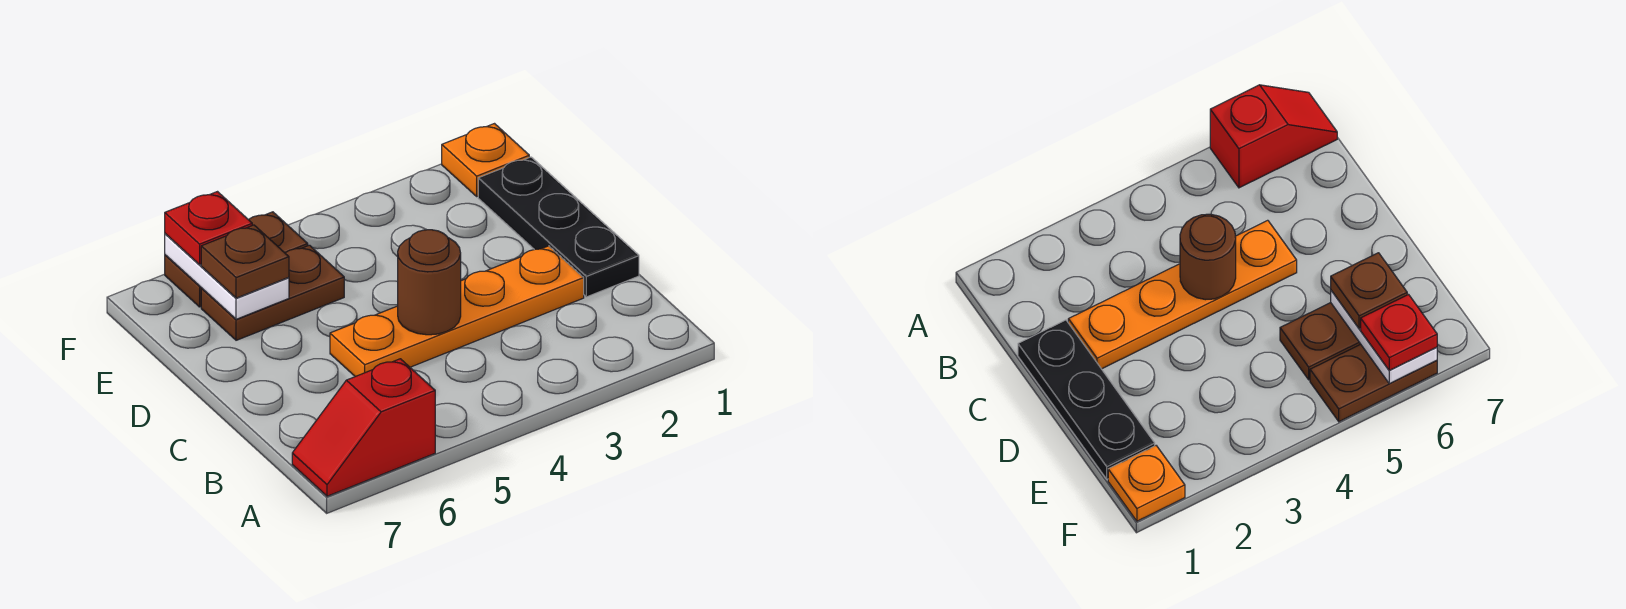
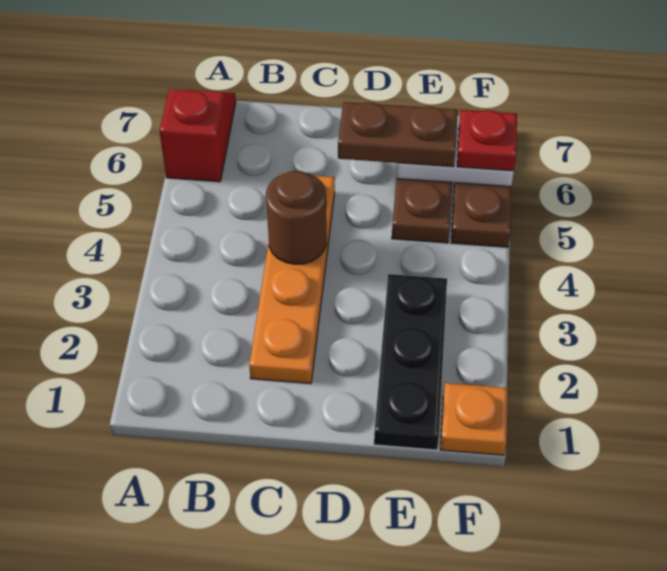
black 1x3 plate [478,157,639,297] -> black 1x3 plate turned to [374,274,447,450]
brown 1x1 plate [201,225,289,298] -> brown 1x2 plate [338,102,458,167]

